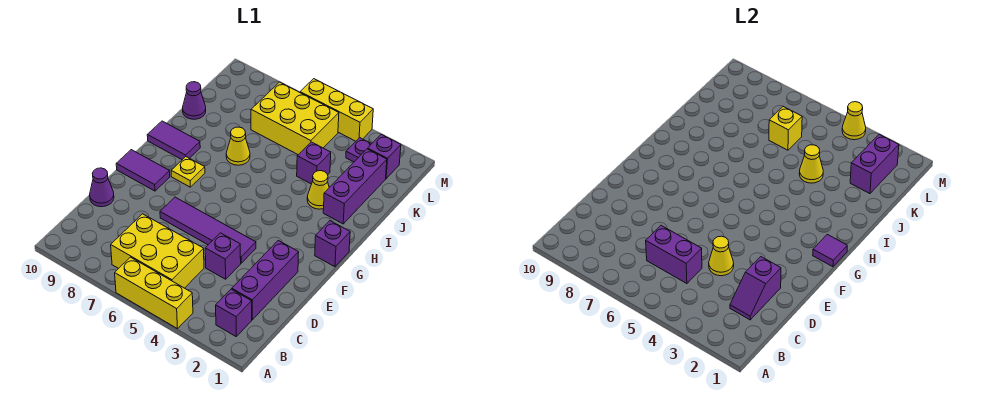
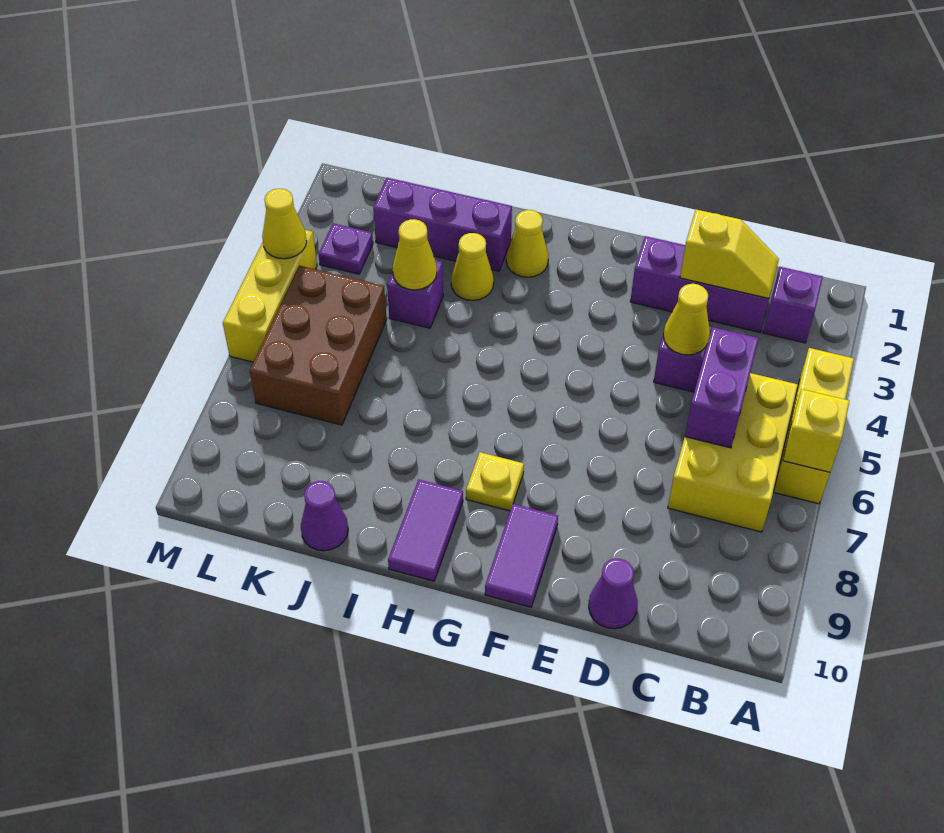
purple 1x2 slope [730,257,781,320] -> yellow 1x2 slope [680,210,779,298]
purple 1x4 tile [160,197,256,263] -> none
purple 1x1 brick [315,221,350,267] -> none
purple 1x1 tile [813,234,847,267] -> none
yellow 1x1 cone [226,127,250,165] -> yellow 1x1 cone moved to [506,210,548,277]
purple 1x2 brick [850,134,899,194] -> none
yellow 2x3 brick [251,82,339,155] -> brown 2x3 brick [250,266,387,425]
yellow 1x1 brick [769,106,802,150] -> yellow 1x1 brick moved to [783,389,849,472]
purple 1x1 brick [368,134,401,179] -> none

